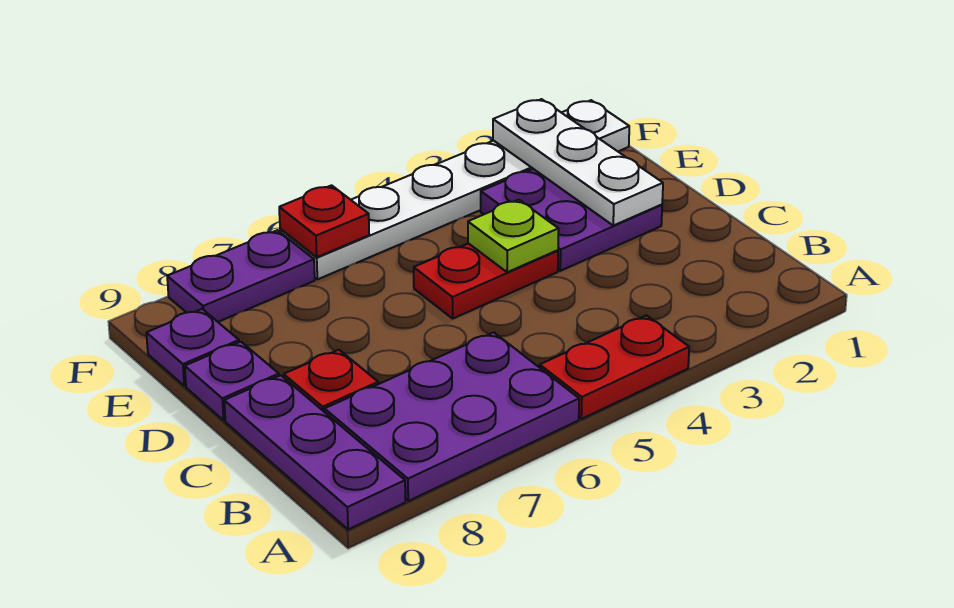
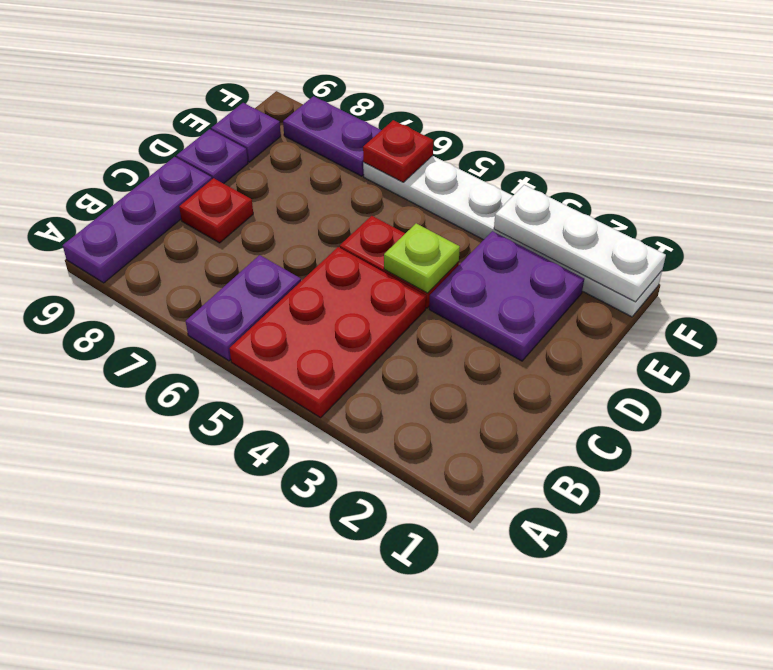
red 1x2 plate [540,316,689,419] -> red 2x3 plate [229,247,426,418]
purple 2x3 plate [325,333,579,501] -> purple 1x2 plate [186,255,301,361]
white 1x3 plate [493,99,663,226] -> white 1x3 plate turned to [494,185,666,302]

